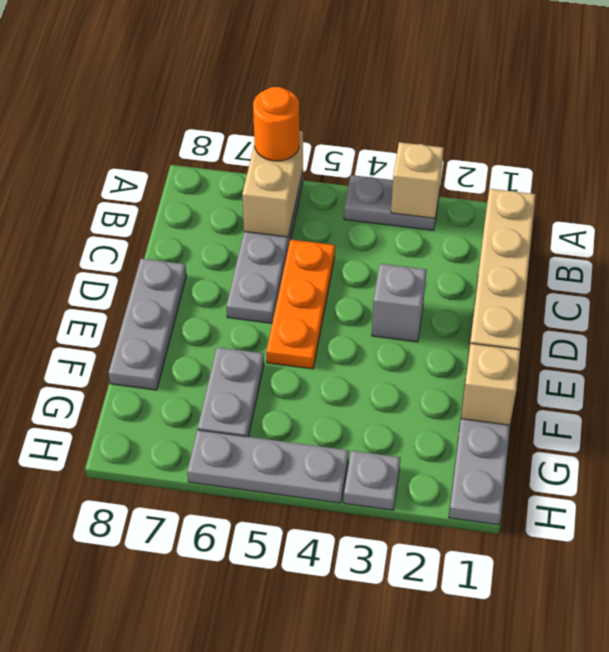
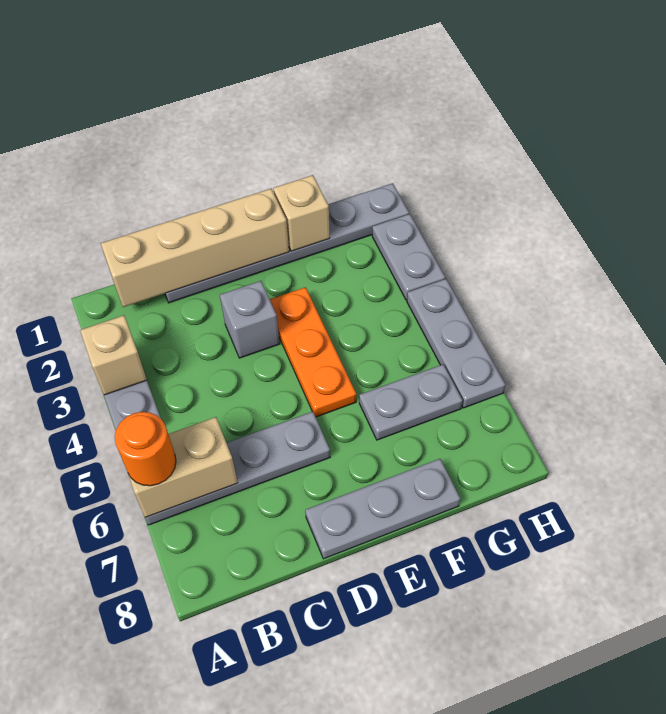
orange 1x3 plate [266,239,335,369] -> orange 1x3 plate turned to [270,287,356,417]
grey 1x1 plate [344,451,401,510] -> grey 1x2 plate [372,214,445,300]

